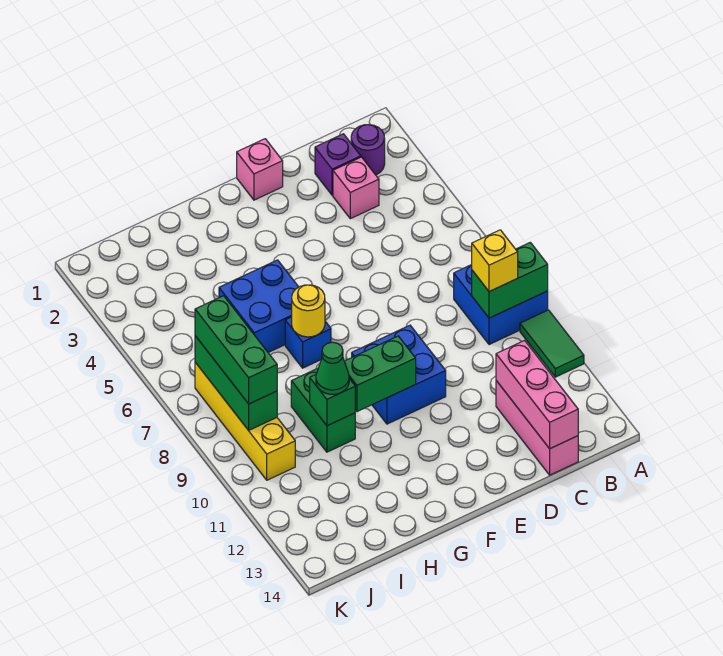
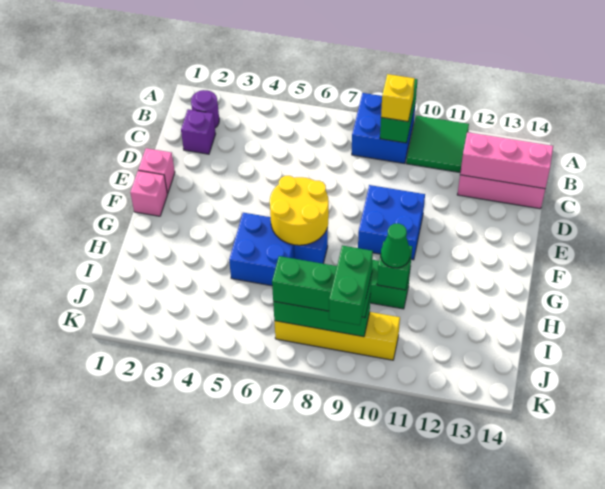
green 1x2 tile [520,310,584,377] -> green 2x2 tile [406,116,469,172]
pink 1x1 brick [333,157,379,219] -> pink 1x1 brick moved to [130,171,168,216]
green 1x2 brick [344,336,416,412] -> green 1x2 brick moved to [329,246,373,325]
yellow 1x1 round brick [292,285,325,337] -> yellow 2x2 round brick [270,176,329,245]

